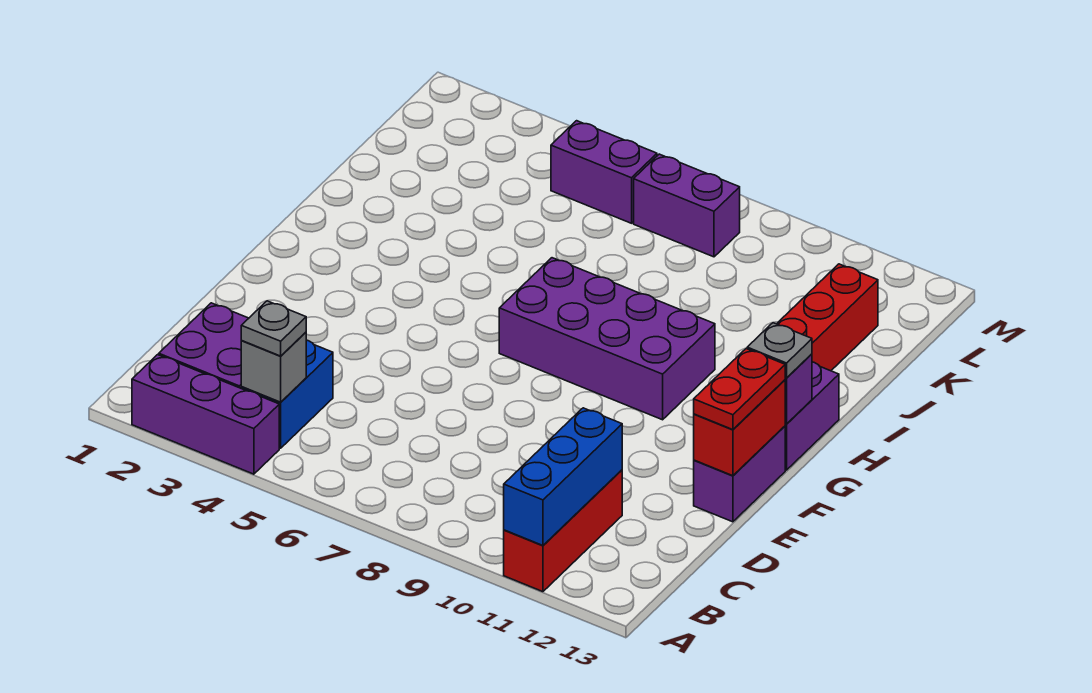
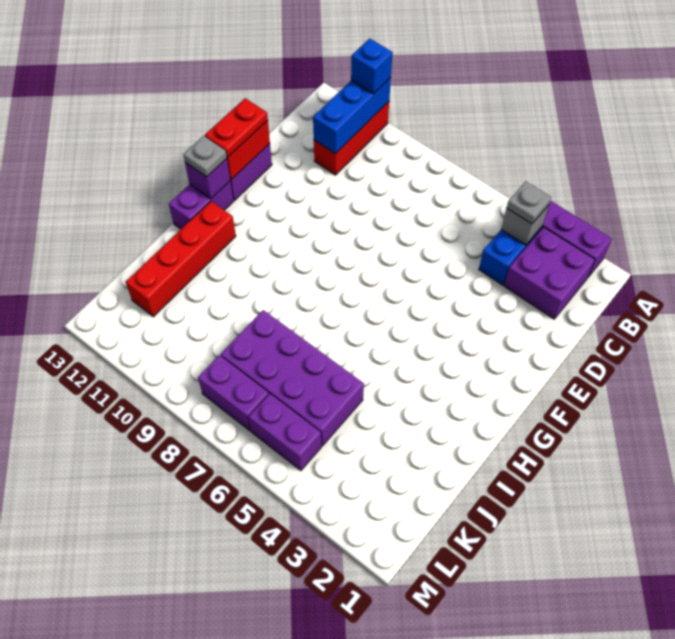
none -> blue 1x1 brick [351,38,393,94]
purple 2x4 brick [499,258,715,420] -> purple 2x4 brick moved to [221,310,364,446]

